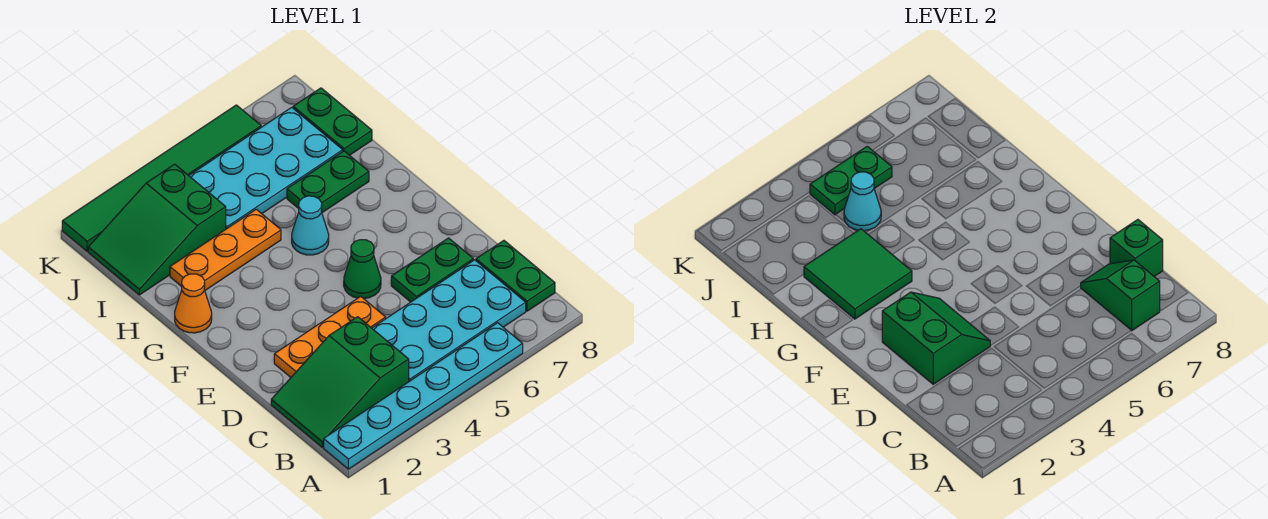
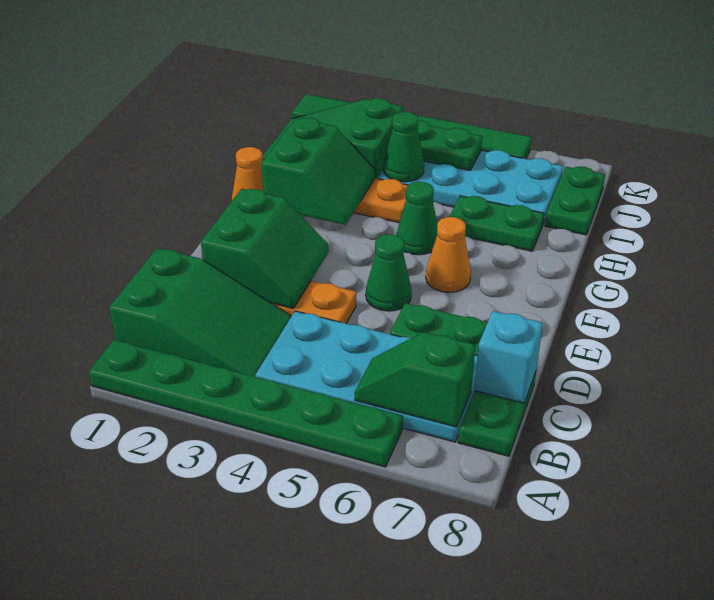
cyan 1x6 plate [324,323,523,469] -> green 1x6 plate [89,340,403,467]
green 2x3 slope [271,317,409,447] -> green 2x3 slope turned to [109,248,291,377]
green 1x2 slope [1081,260,1160,331] -> green 1x2 slope turned to [355,332,475,427]
green 1x1 brick [1110,220,1163,276] -> cyan 1x1 brick [474,311,543,403]
none -> orange 1x1 cone [426,217,471,292]
green 2x2 tile [804,229,912,319] -> green 2x2 slope [262,118,375,225]
cyan 1x1 cone [292,196,329,255] -> green 1x1 cone [396,182,437,255]
cyan 1x1 cone [844,172,881,231] -> green 1x1 cone [383,112,424,182]

